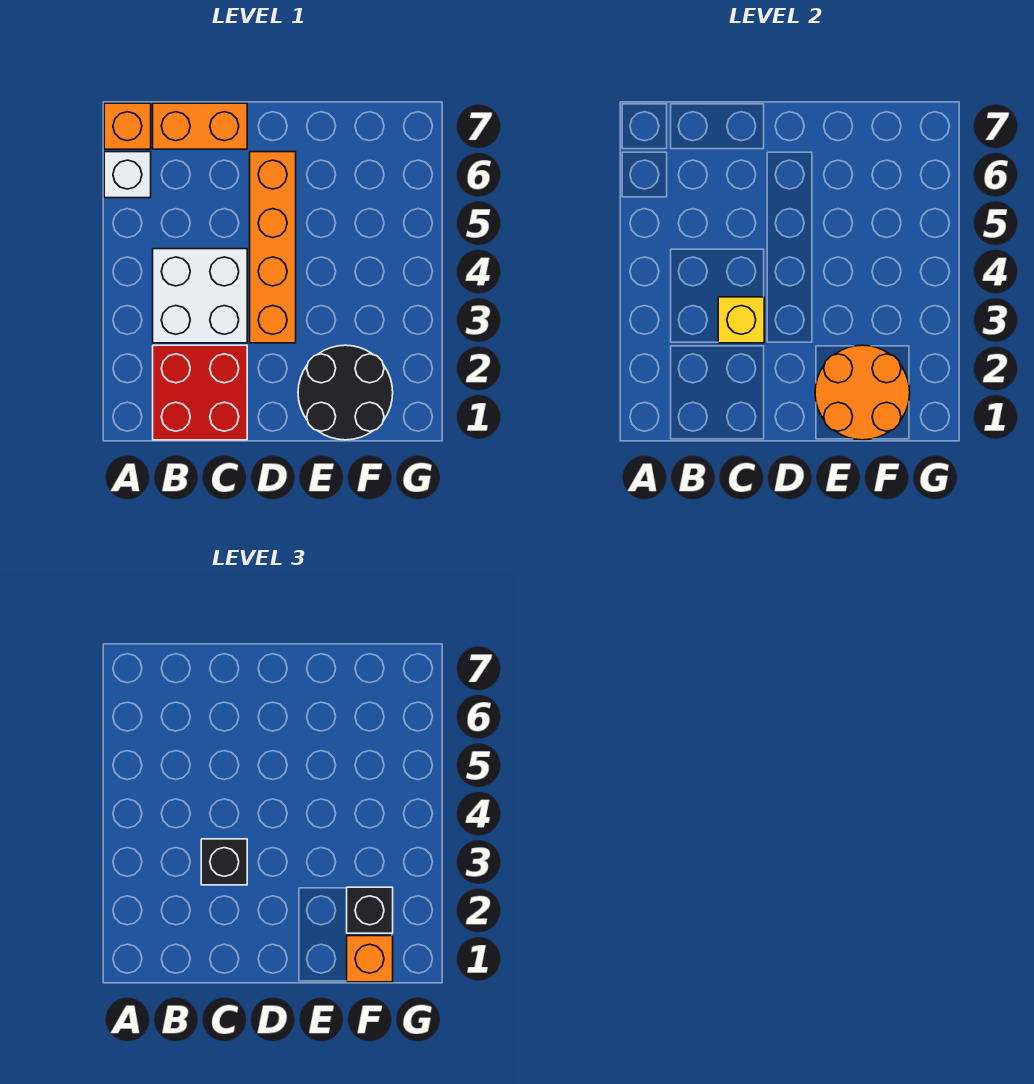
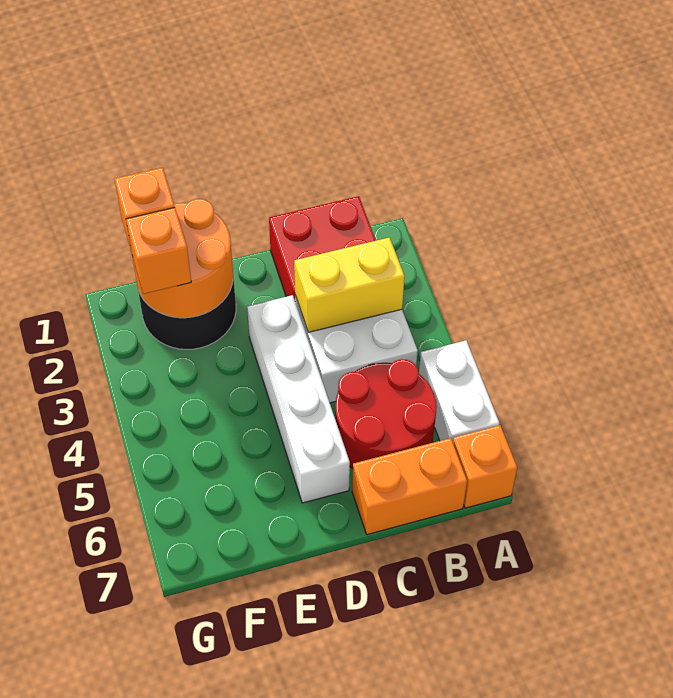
white 1x1 brick [104,152,151,198] -> white 1x2 brick [419,340,499,442]
none -> red 2x2 round brick [335,359,437,468]
yellow 1x1 brick [718,297,764,343] -> yellow 1x2 brick [294,237,405,332]
black 1x1 brick [201,839,247,885] -> none
orange 1x4 brick [250,152,296,343] -> white 1x4 brick [247,295,350,503]
black 1x1 brick [347,887,393,933] -> orange 1x1 brick [126,208,191,294]

